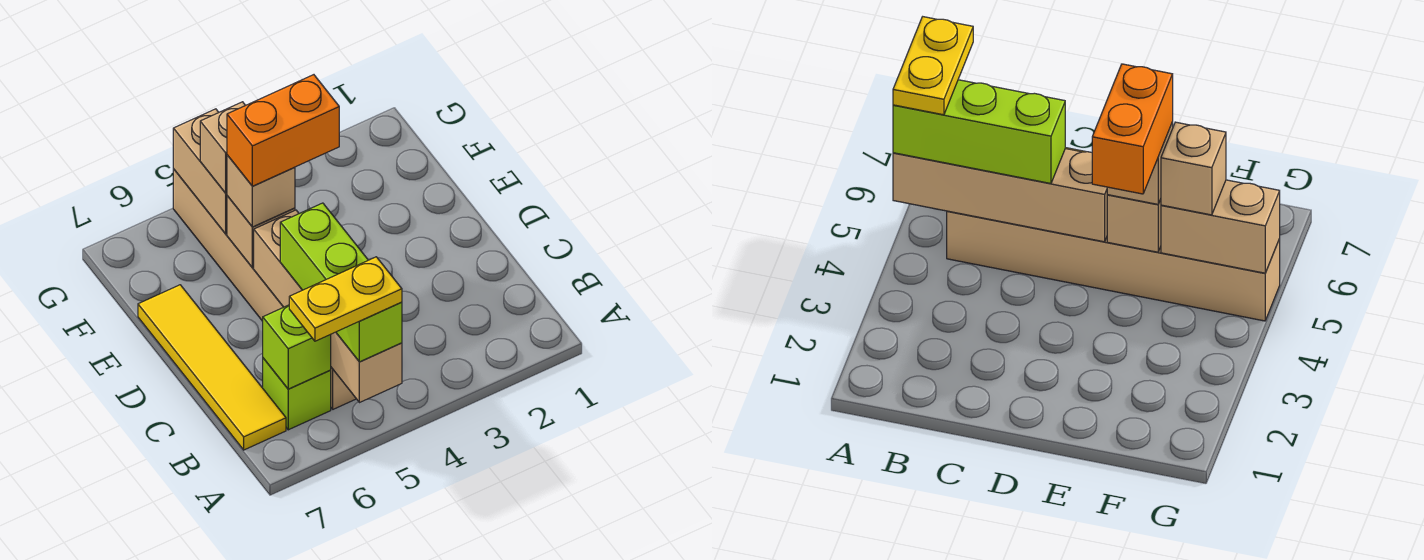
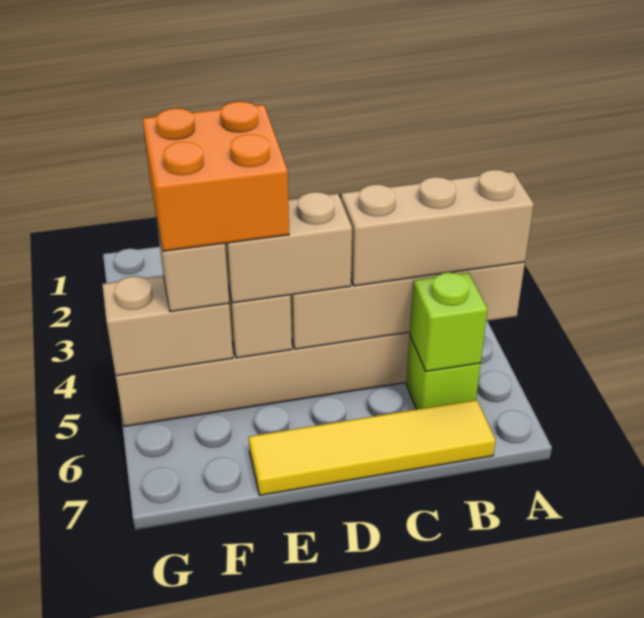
lime 1x3 brick [280,203,402,362] -> tan 1x3 brick [341,170,534,286]
yellow 1x2 plate [289,257,402,341] -> none
orange 1x2 brick [227,75,339,186] -> orange 2x2 brick [142,101,289,251]
tan 1x1 brick [227,155,295,227] -> tan 1x2 brick [225,192,352,303]

